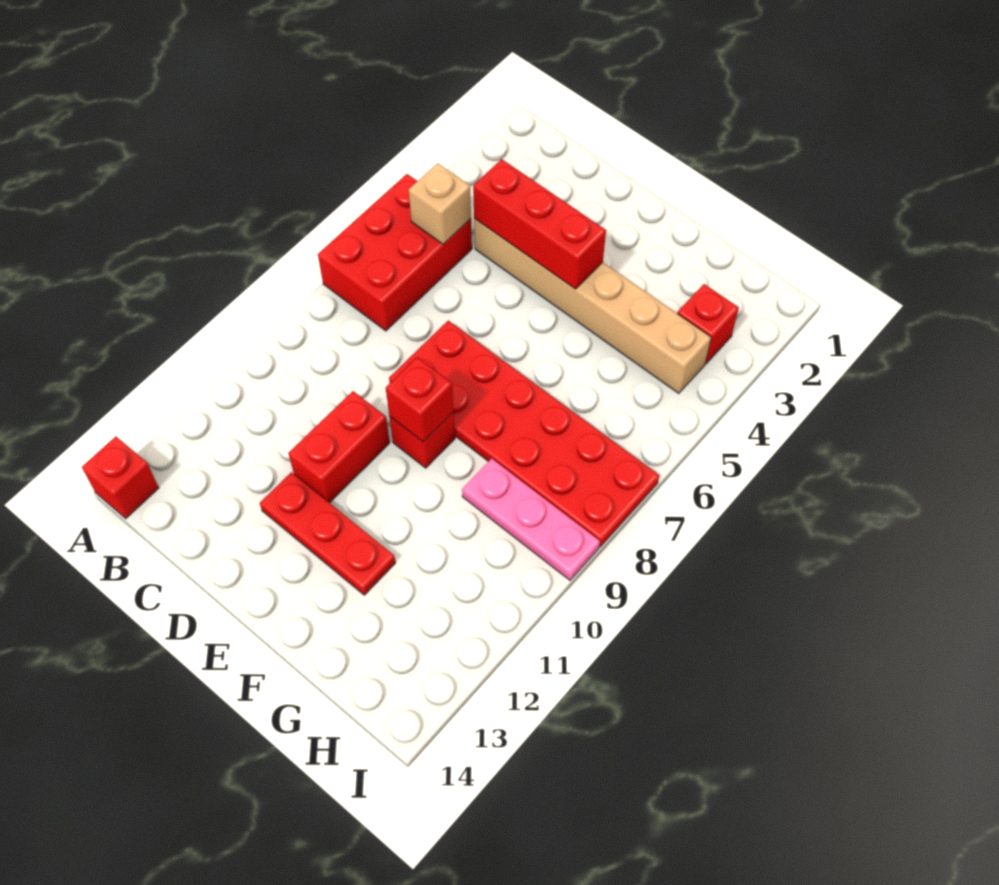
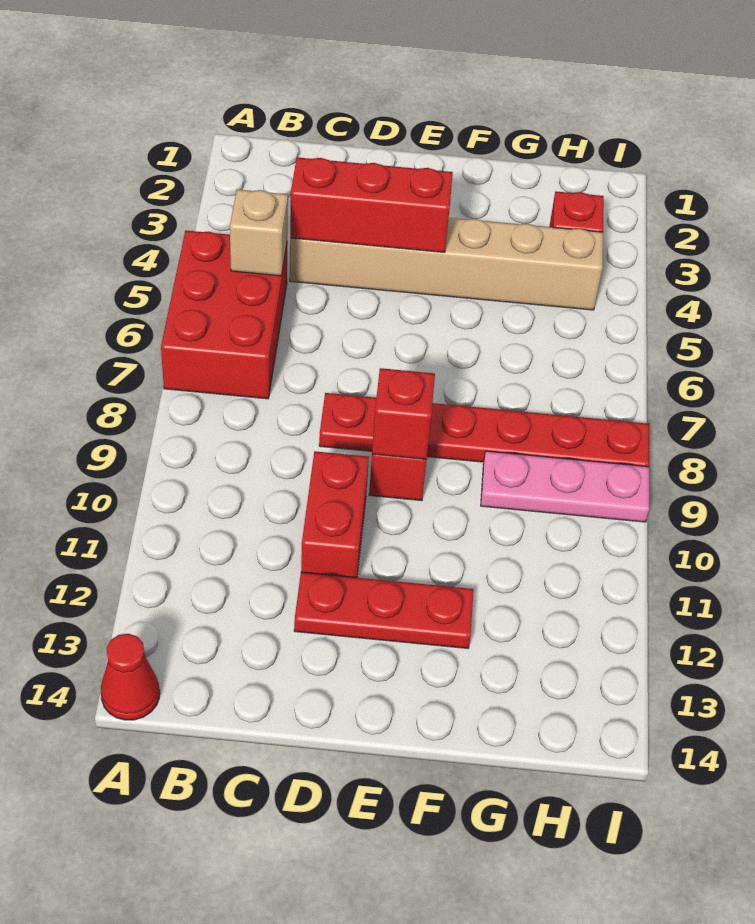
red 1x1 brick [82,436,159,519] -> red 1x1 cone [101,634,160,720]
red 2x6 plate [389,320,659,547] -> red 1x6 plate [319,393,649,467]

